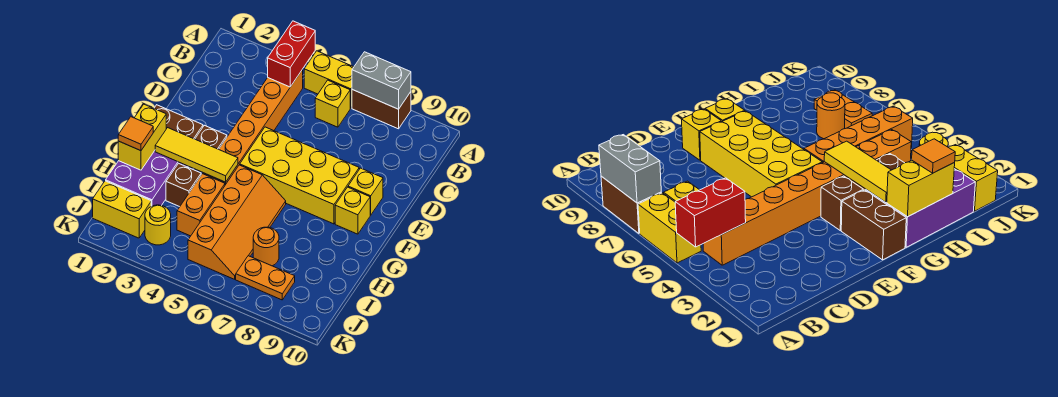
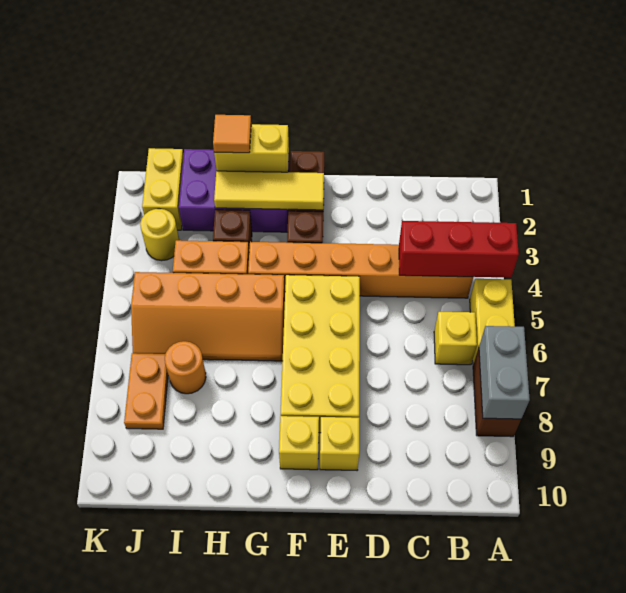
red 1x2 brick [268,21,315,87] -> red 1x3 brick [399,221,519,278]
yellow 1x3 tile [155,128,238,182] -> yellow 1x3 tile turned to [214,171,324,210]

